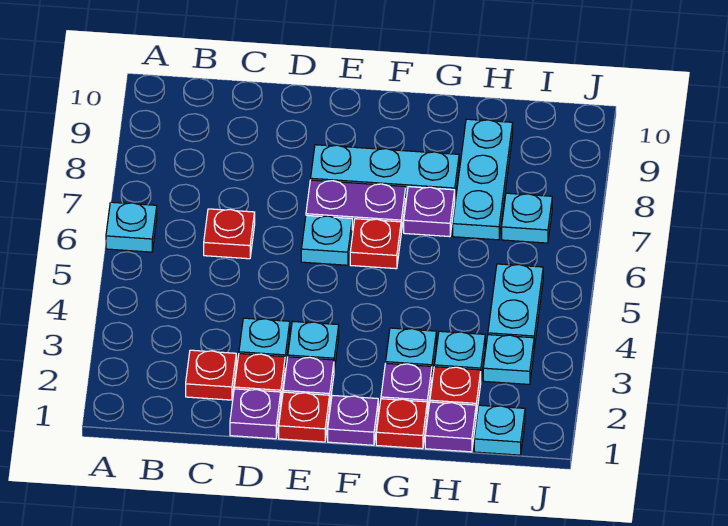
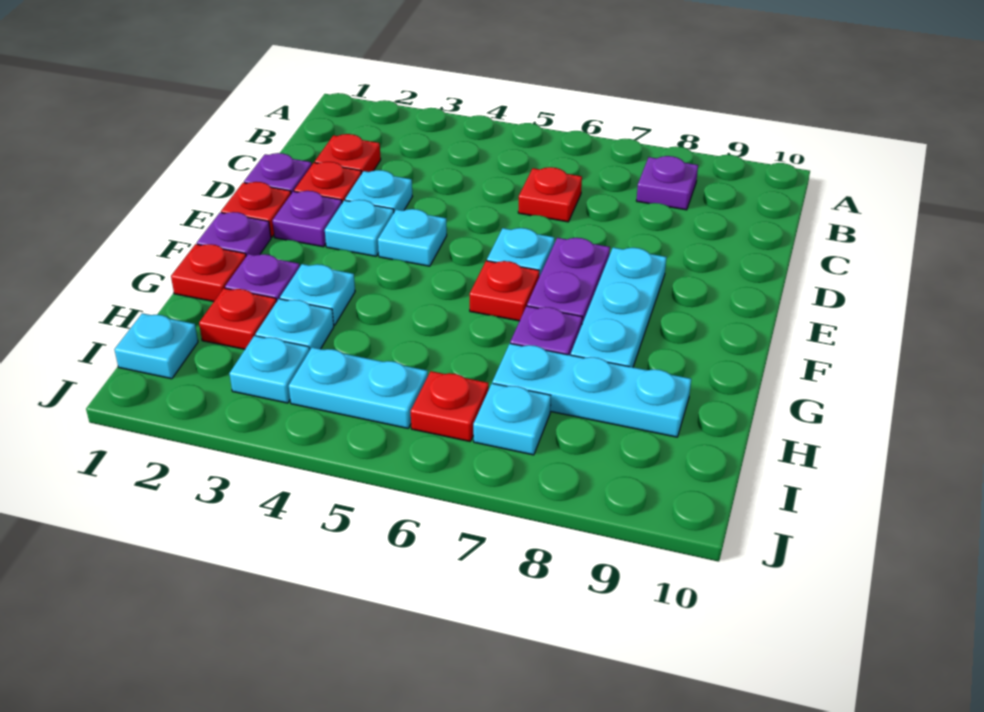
cyan 1x1 plate [106,202,157,252] -> cyan 1x1 plate moved to [378,209,447,266]
purple 1x1 plate [425,402,476,452] -> purple 1x1 plate moved to [636,156,698,210]
none -> red 1x1 plate [411,371,489,441]

